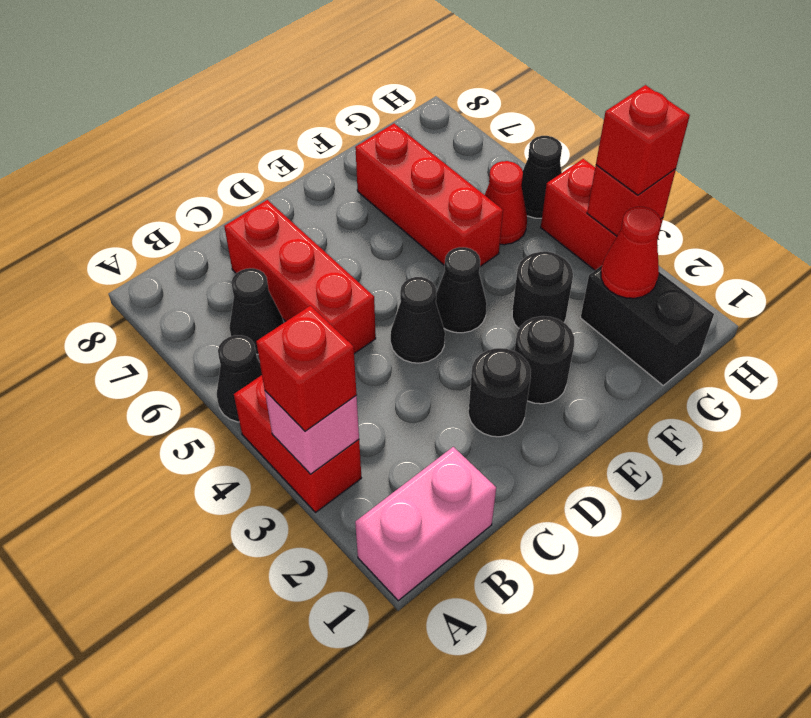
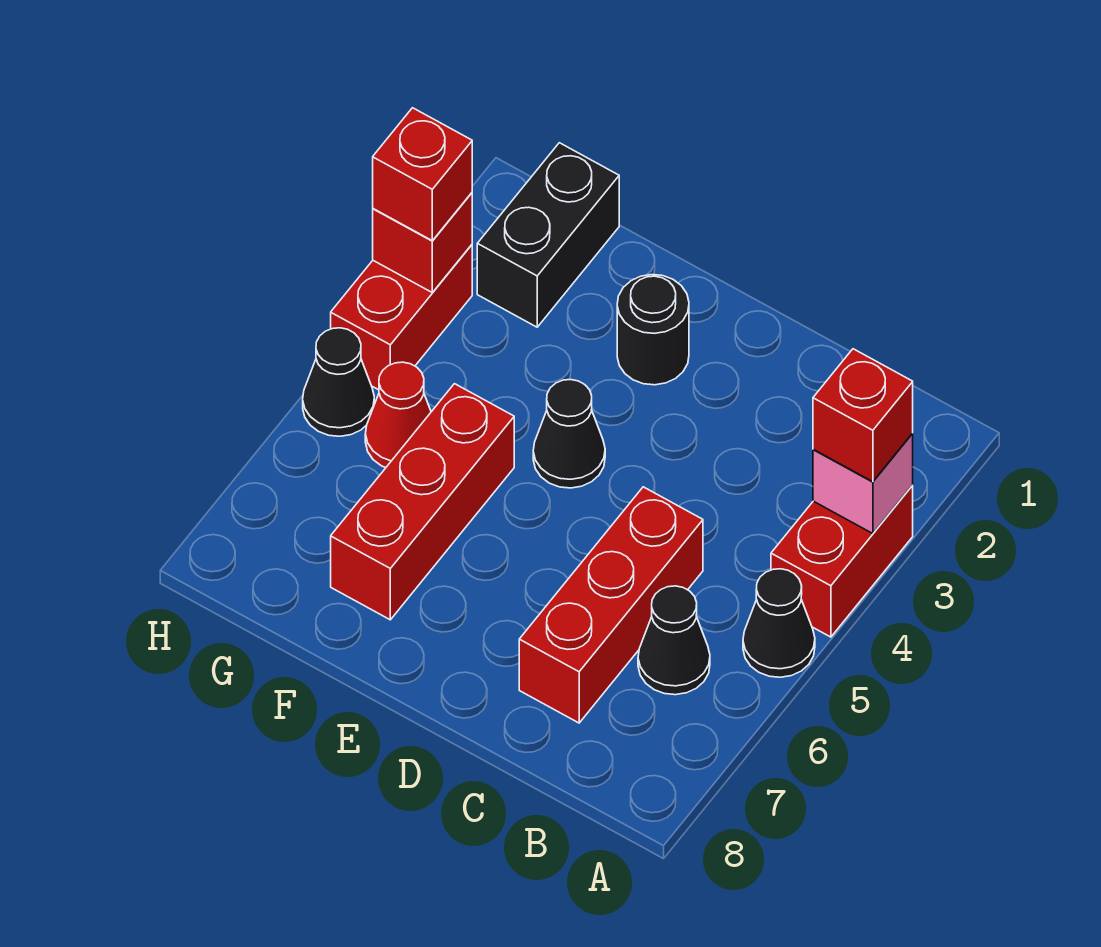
pink 1x2 brick [355,447,496,601] -> none
black 1x1 round brick [469,348,531,437] -> none
black 1x1 cone [391,277,445,363] -> none
black 1x1 round brick [512,251,573,328] -> none
red 1x1 cone [601,207,661,298] -> none

